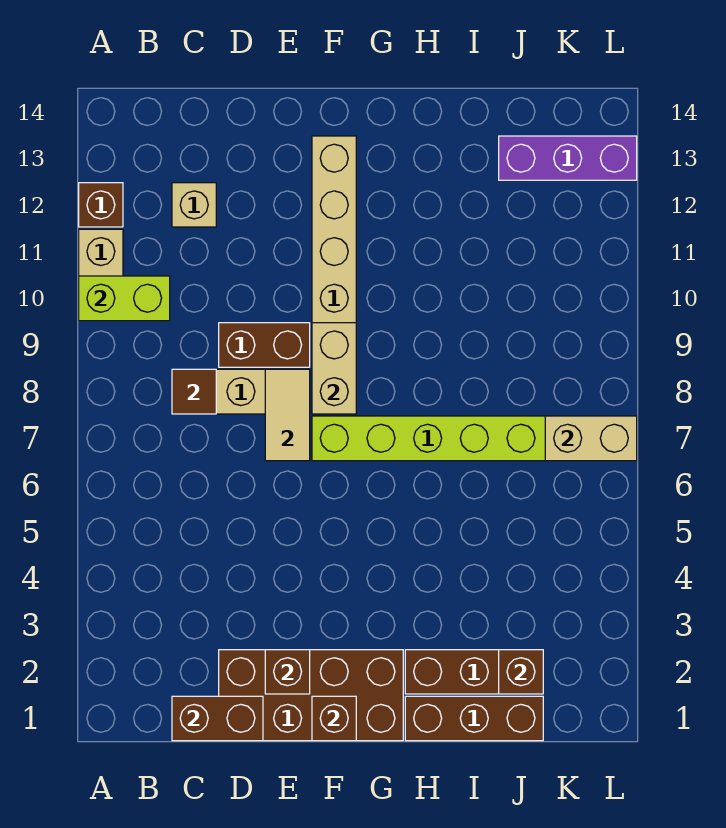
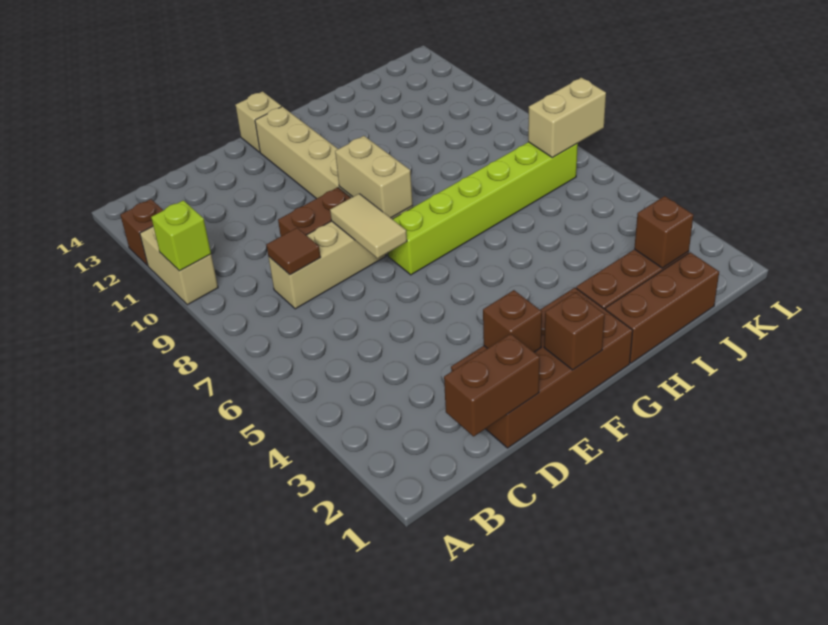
lime 1x2 brick [79,276,170,321] -> lime 1x1 brick [151,200,211,271]
tan 1x1 brick [172,183,216,227] -> tan 1x1 brick moved to [236,92,281,152]
purple 1x3 brick [499,136,637,180] -> none

